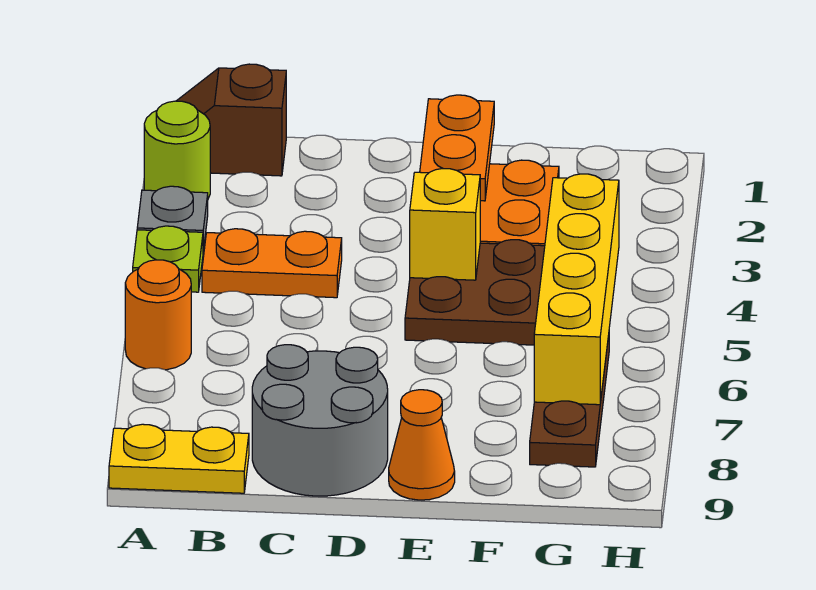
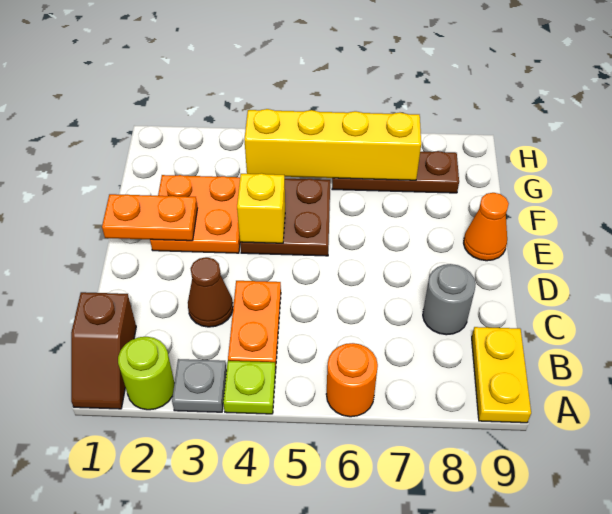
none -> brown 1x1 cone [188,257,233,327]
grey 2x2 round brick [252,345,388,496] -> grey 1x1 round brick [423,264,476,335]

